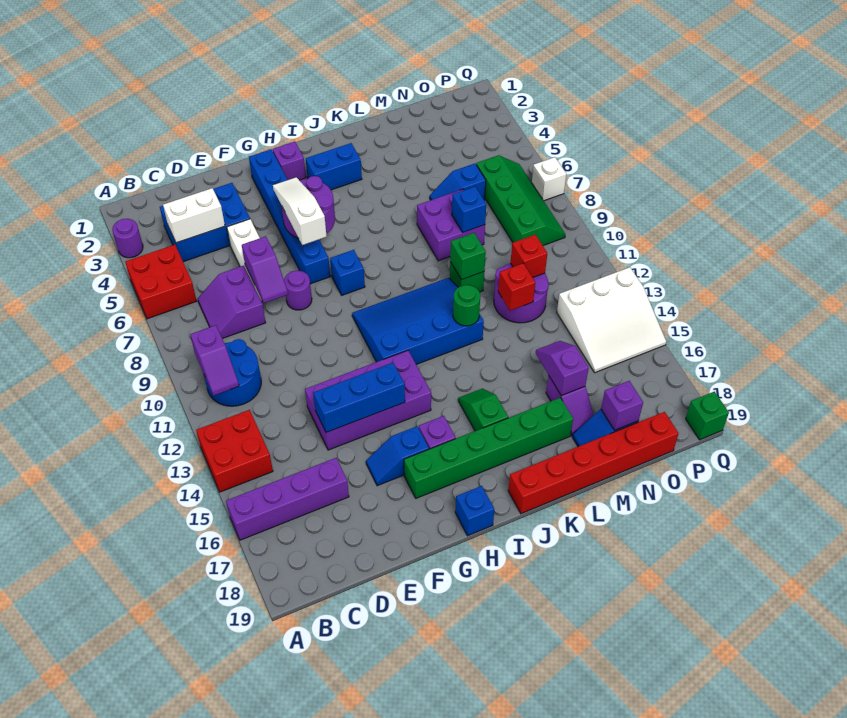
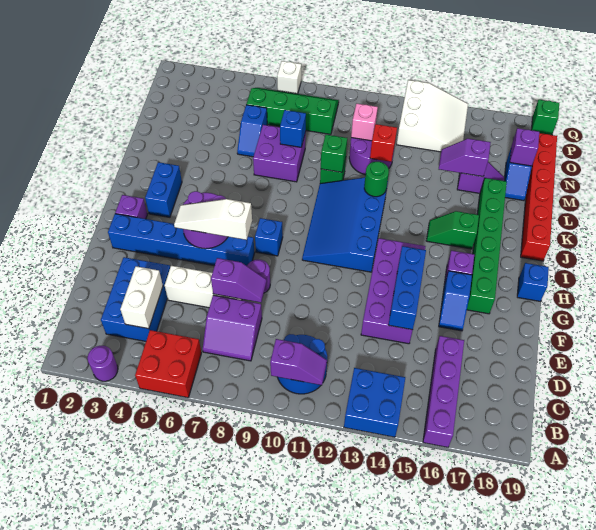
red 2x2 brick [196,410,273,492] -> blue 2x2 brick [344,368,405,437]
red 1x1 brick [511,235,547,278] -> pink 1x1 brick [351,104,378,141]

